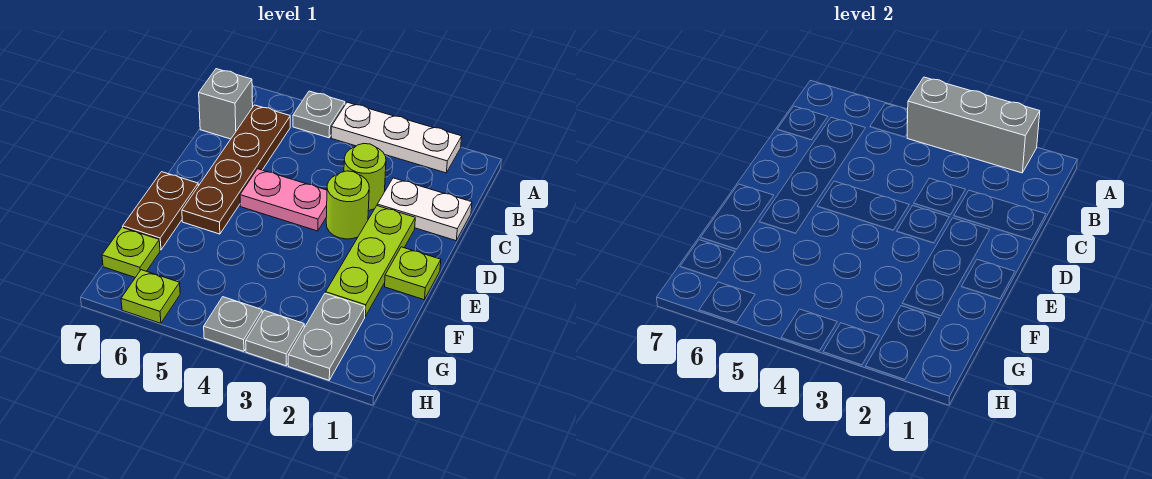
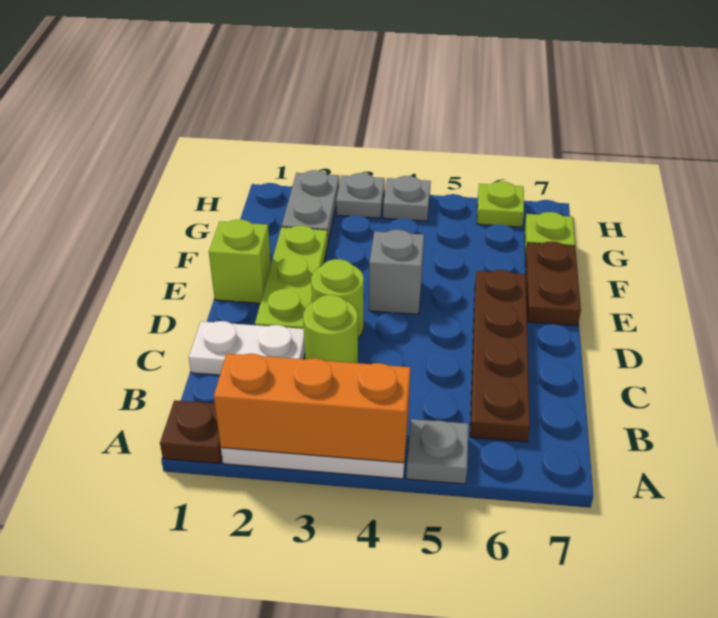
none -> brown 1x1 plate [160,400,222,463]
grey 1x3 brick [907,77,1040,173] -> orange 1x3 brick [214,354,410,463]
grey 1x1 brick [199,69,253,139] -> grey 1x1 brick moved to [369,230,424,314]
pink 1x2 plate [240,169,327,231] -> none
lime 1x1 plate [385,247,441,300] -> lime 1x1 brick [209,220,271,303]

